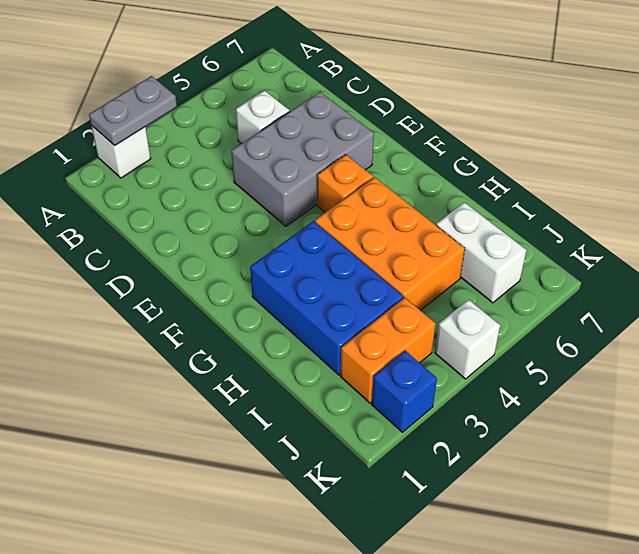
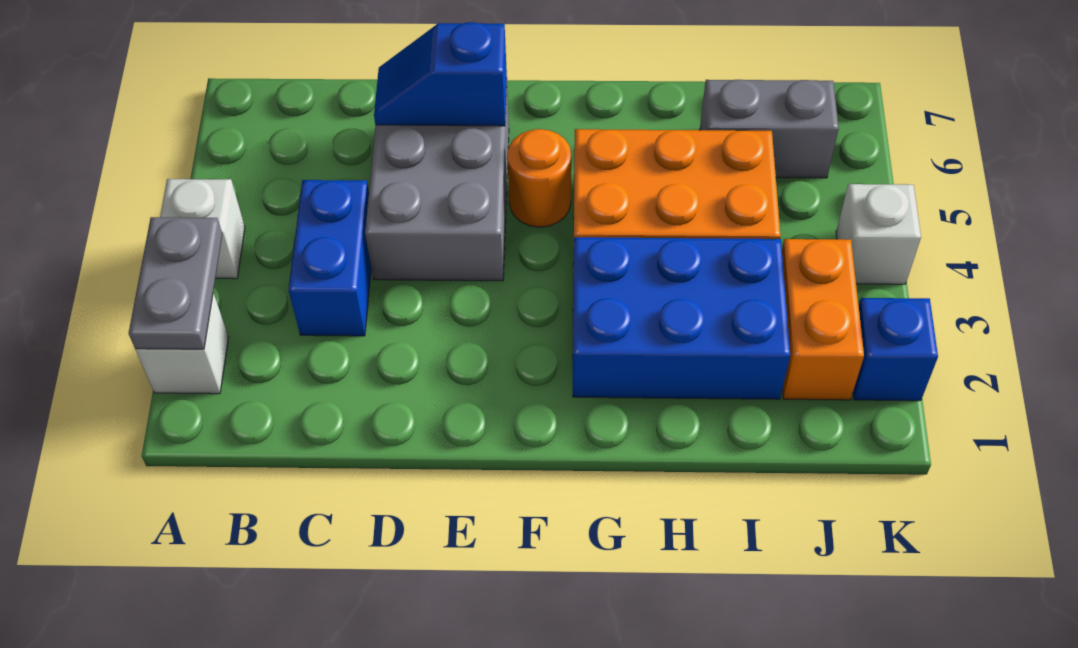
none -> blue 1x2 brick [288,180,371,336]
white 1x1 brick [236,90,289,144] -> white 1x1 brick moved to [160,179,245,279]
none -> blue 1x2 slope [374,22,507,126]
orange 1x1 brick [317,155,373,212] -> orange 1x1 round brick [507,129,571,227]
white 1x2 brick [436,202,527,303] -> grey 1x2 brick [700,80,839,178]

